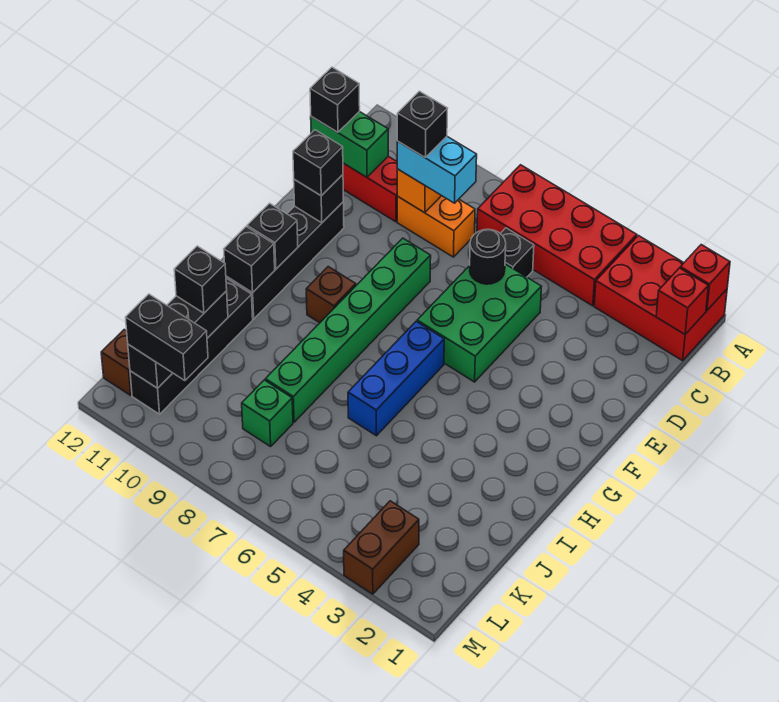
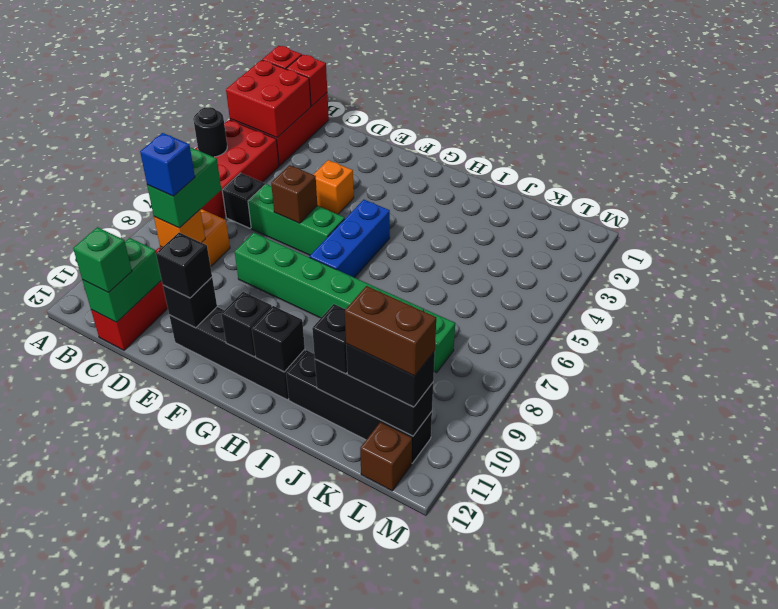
none -> red 2x2 brick [226,60,311,138]
cyan 1x2 brick [397,137,477,203] -> green 1x2 brick [147,148,221,228]
black 1x1 brick [397,91,448,157] -> blue 1x1 brick [140,133,195,196]
black 1x1 brick [310,67,360,132] -> green 1x1 brick [73,227,132,292]
green 2x3 brick [417,264,542,382] -> green 1x3 brick [248,184,345,255]
black 1x1 round brick [470,229,506,284] -> black 1x1 round brick moved to [193,107,227,157]
none -> orange 1x1 brick [313,160,354,214]
blue 1x3 brick [348,321,444,436] -> blue 1x3 brick turned to [309,200,390,278]
brown 1x1 brick [306,267,356,323] -> brown 1x1 brick moved to [271,165,317,223]
brown 1x2 brick [344,501,419,594] -> brown 1x2 brick moved to [345,286,436,376]
black 1x2 brick [126,294,208,381] -> black 1x2 brick turned to [346,344,435,407]

